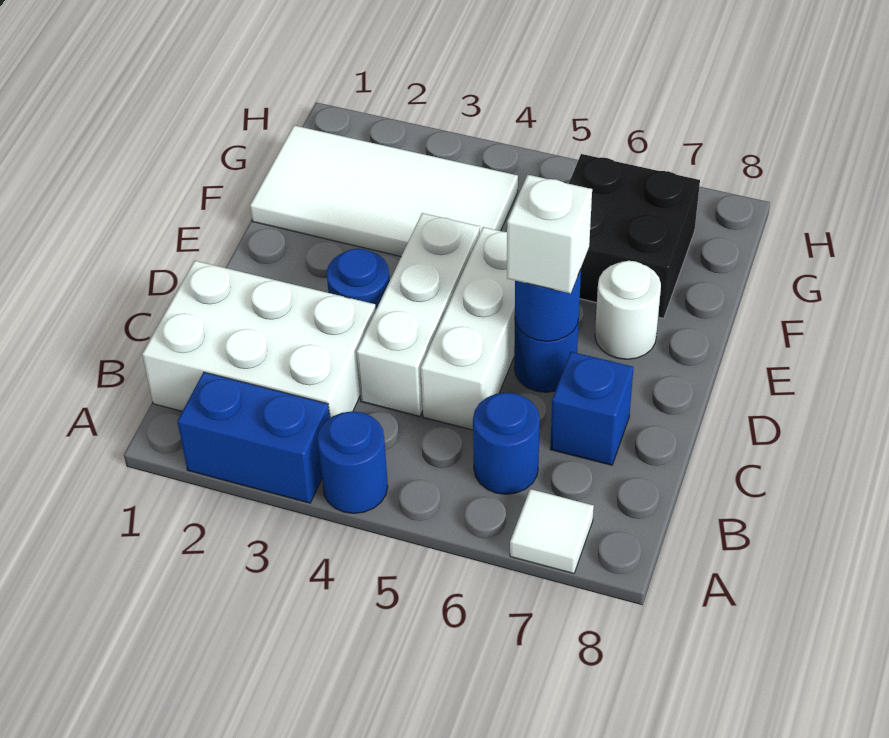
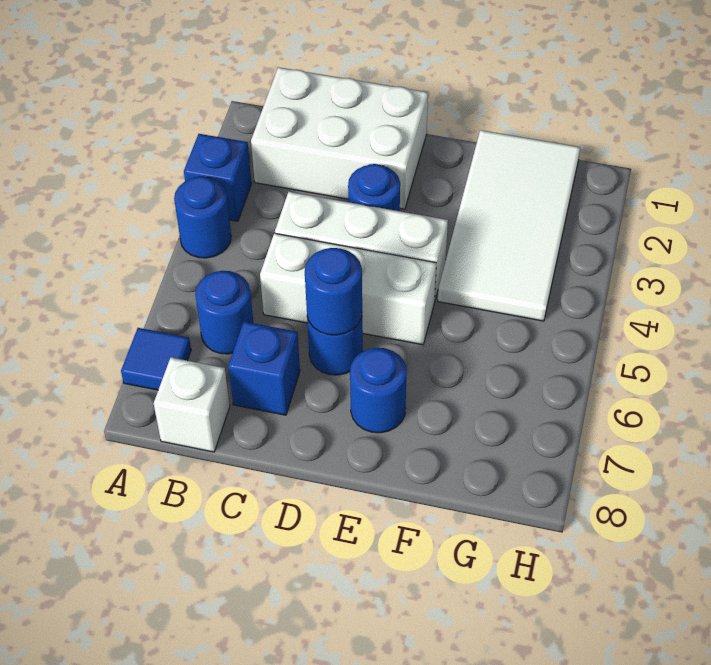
blue 1x2 brick [177,372,330,503] -> blue 1x1 brick [184,134,251,221]
white 1x1 tile [510,489,594,574] -> blue 1x1 tile [121,328,191,390]
white 2x3 brick [142,261,376,418] -> white 2x3 brick turned to [251,67,428,209]
white 1x1 brick [507,175,592,294] -> white 1x1 brick moved to [154,357,230,452]
white 1x1 round brick [595,261,661,359] -> blue 1x1 round brick [350,348,407,433]
black 2x2 brick [569,154,700,318] -> none

